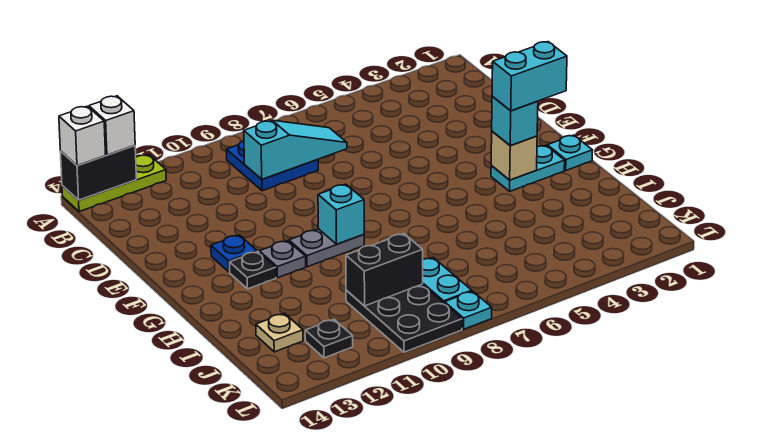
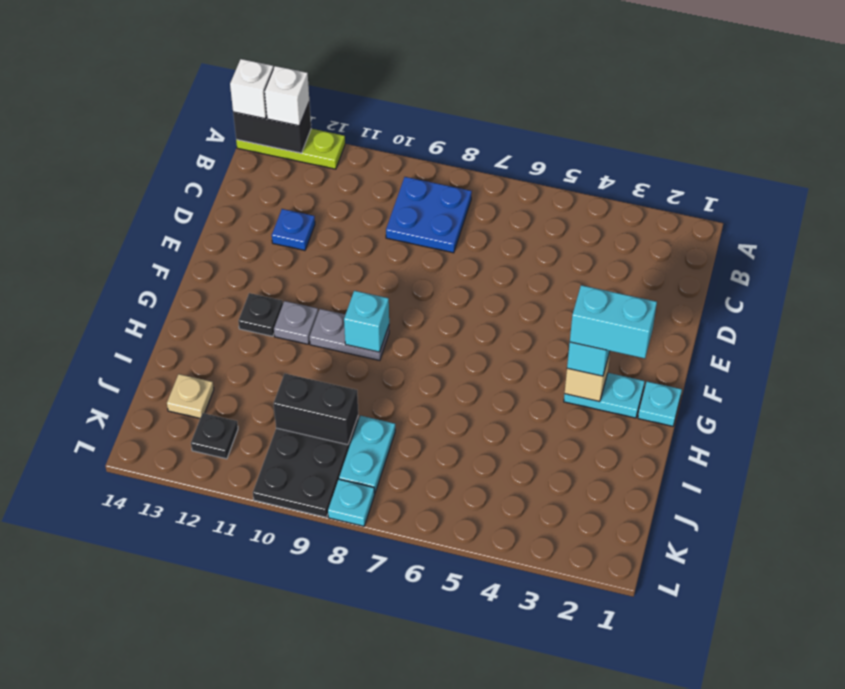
cyan 1x3 slope [244,120,347,179] -> none
blue 1x1 plate [211,235,257,272] -> blue 1x1 plate moved to [272,209,315,250]

